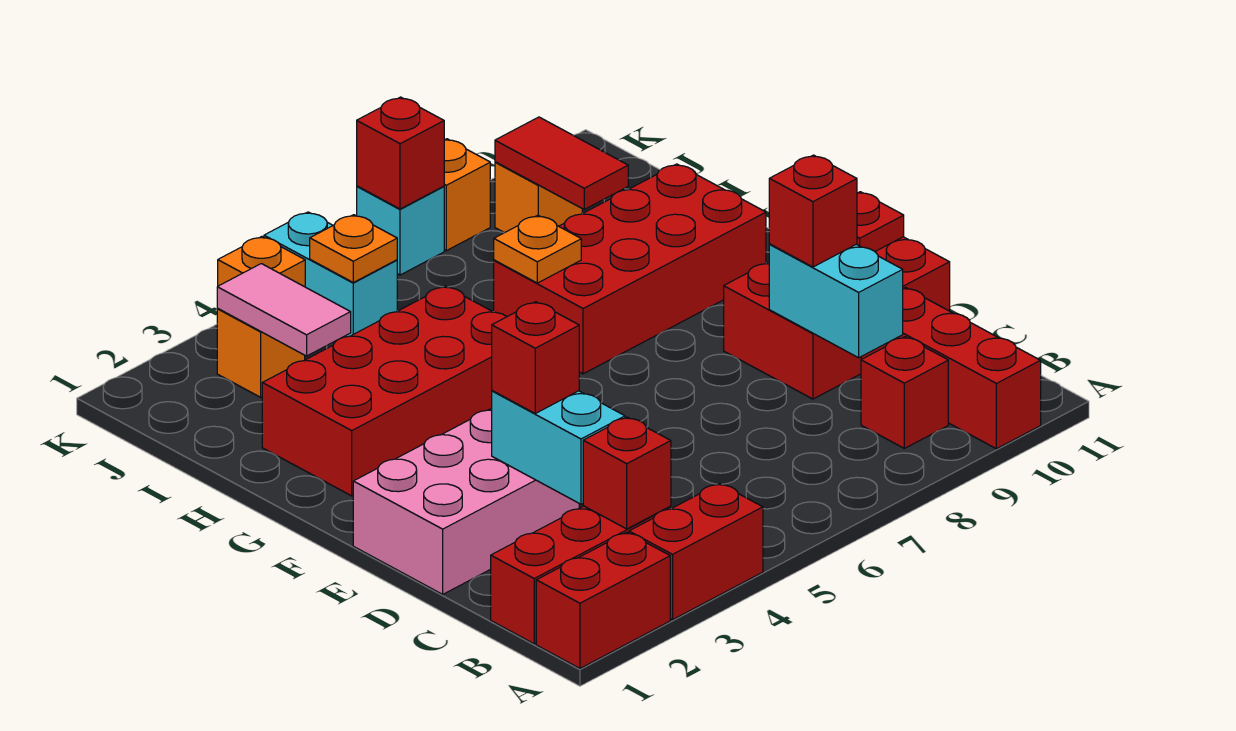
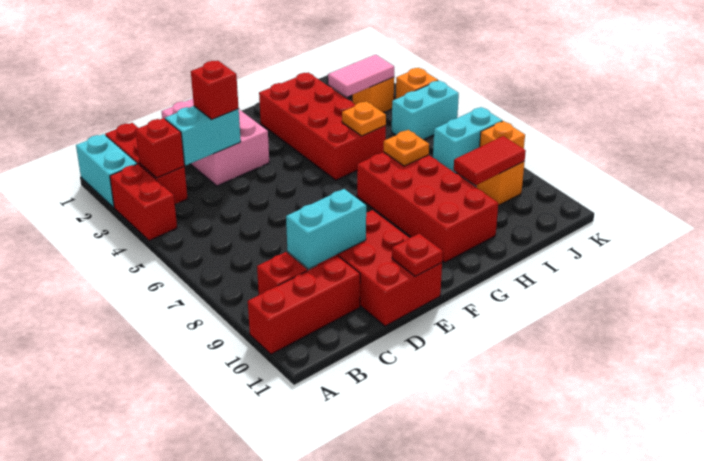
red 1x2 brick [536,532,670,668] -> cyan 1x2 brick [76,134,137,207]
red 1x1 brick [769,155,857,267] -> none
orange 1x1 plate [310,215,397,282] -> orange 1x1 plate moved to [342,101,386,136]
cyan 1x1 brick [357,186,444,275] -> cyan 1x2 brick [433,107,502,173]
red 1x1 brick [357,97,444,209] -> none

